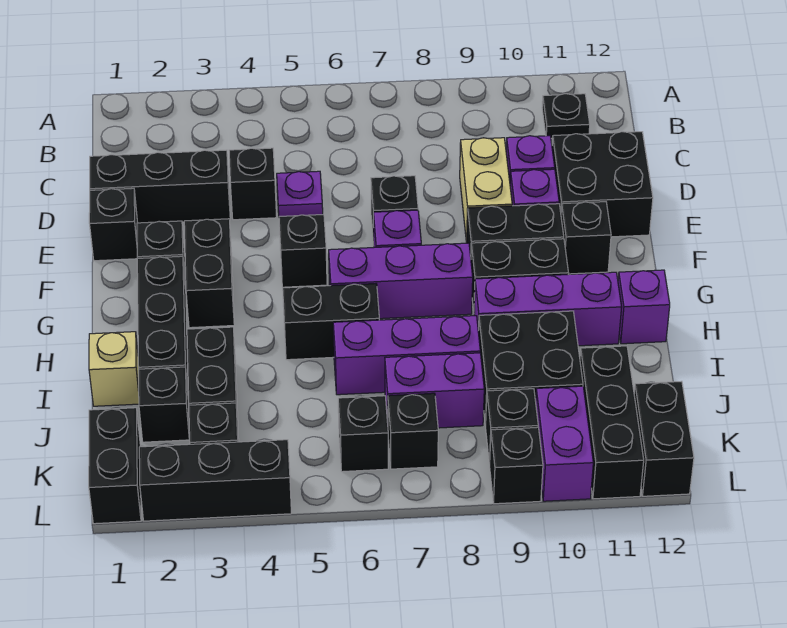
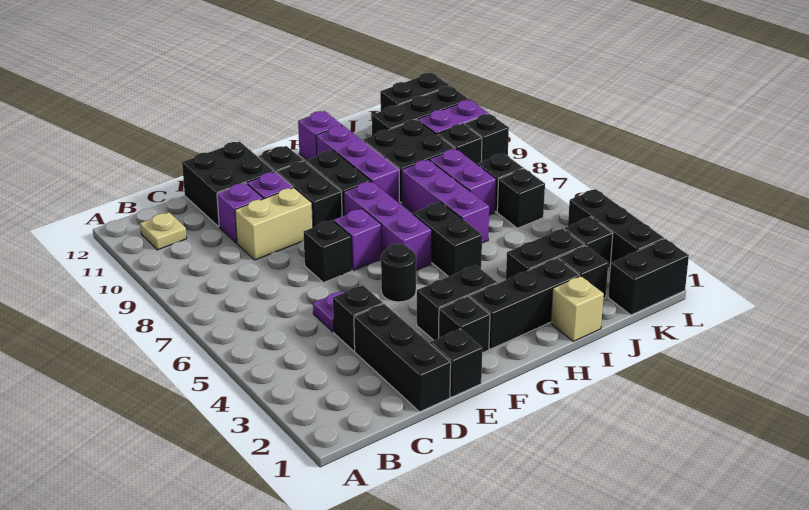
black 1x1 plate [542,94,590,138] -> tan 1x1 plate [140,212,187,250]
black 1x1 brick [279,214,327,287] -> black 1x1 round brick [381,244,416,302]

